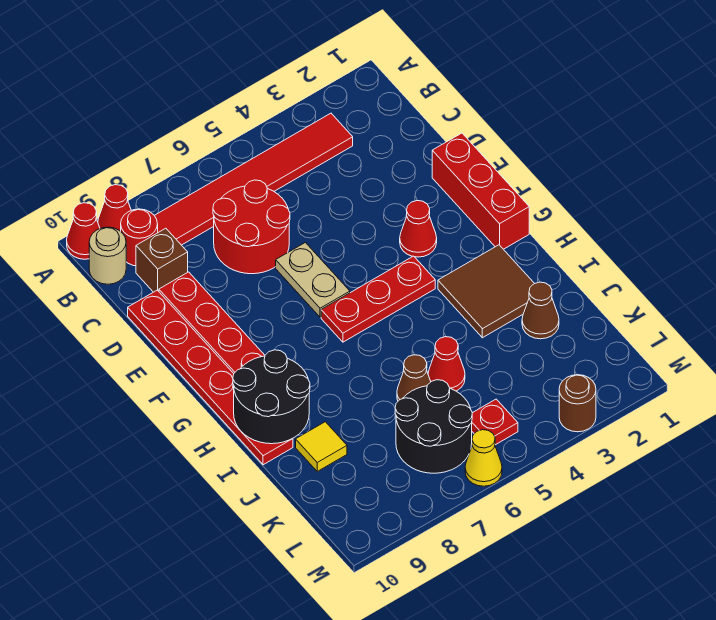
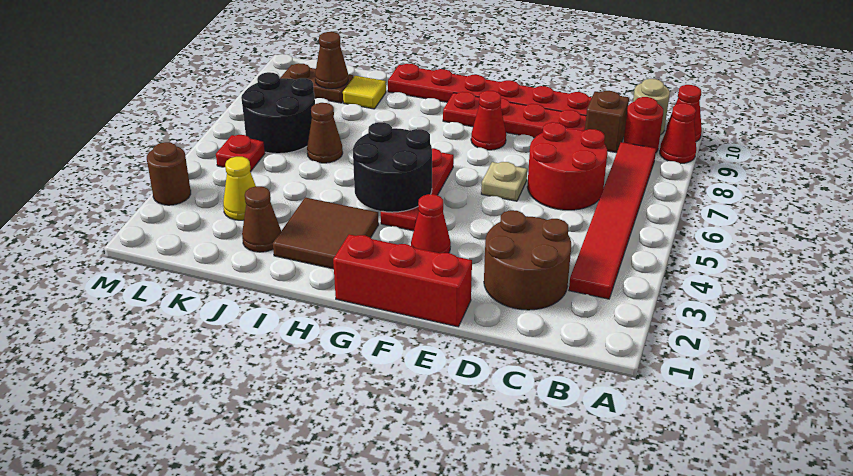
none -> brown 2x2 round brick [484,210,571,310]
tan 1x2 plate [276,243,350,317] -> tan 1x1 plate [481,162,527,201]
black 2x2 round brick [233,350,310,444] -> black 2x2 round brick moved to [353,122,432,212]
red 1x1 cone [428,337,465,391] -> red 1x1 cone moved to [471,91,506,150]
none -> brown 1x2 plate [281,63,353,103]
none -> brown 1x1 cone [315,32,348,89]
yellow 1x1 cone [465,430,502,486] -> yellow 1x1 cone moved to [223,157,256,220]

